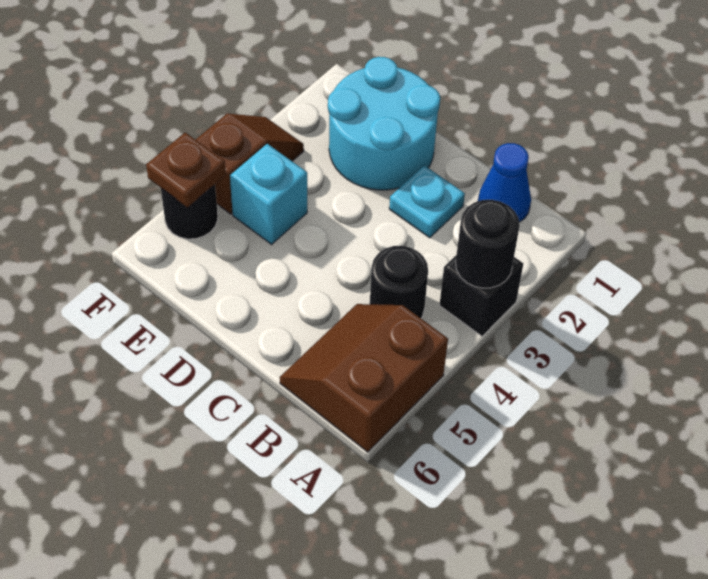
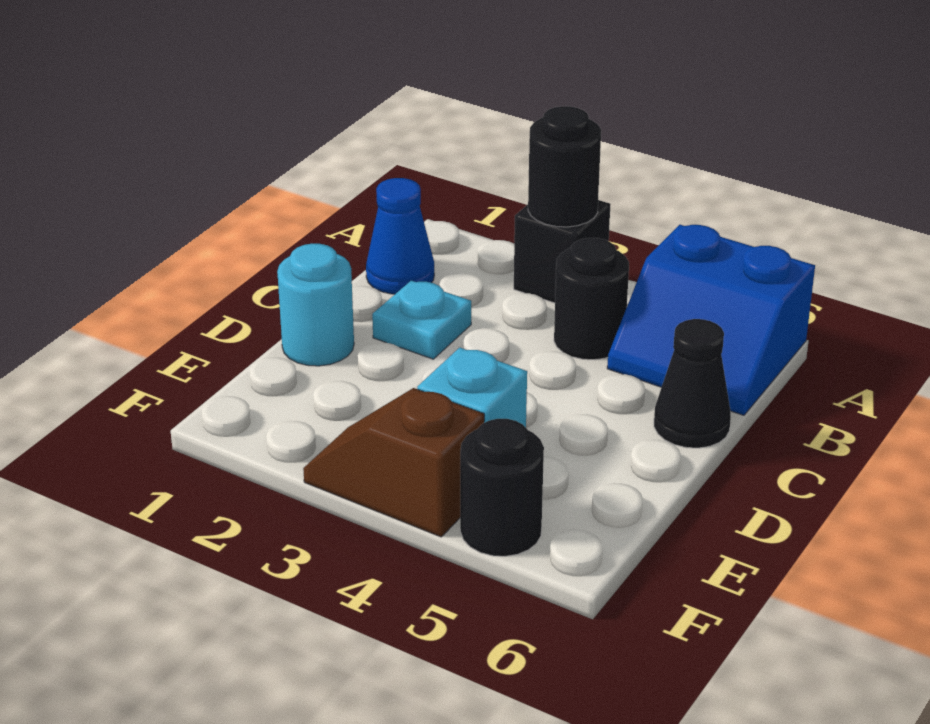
brown 2x2 slope [280,304,448,452] -> blue 2x2 slope [607,225,815,415]
none -> black 1x1 cone [654,319,731,448]
cyan 2x2 round brick [328,57,440,190] -> cyan 1x1 round brick [277,244,354,366]
brown 1x1 plate [146,133,226,207] -> none

